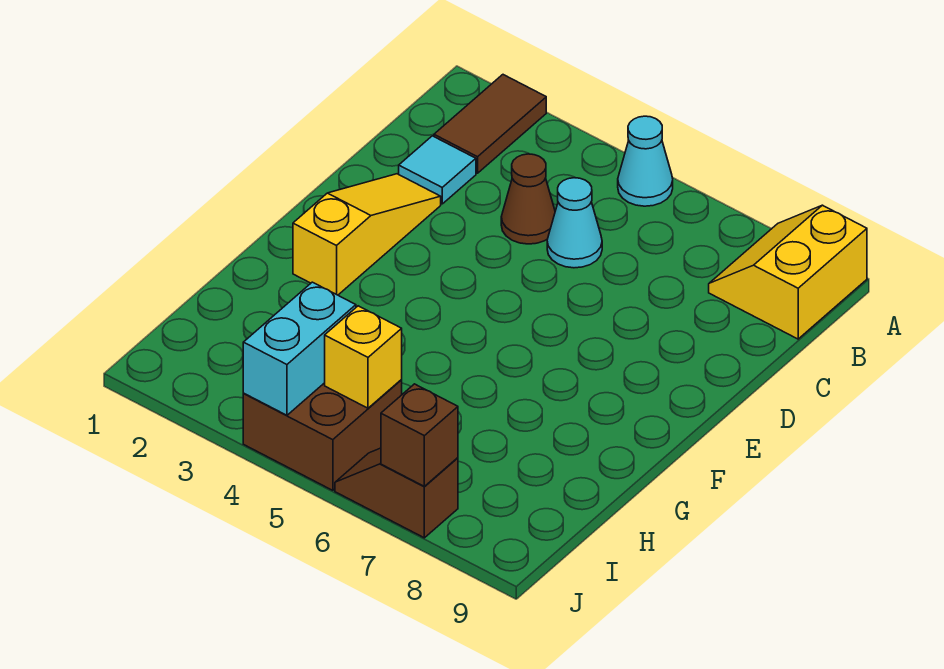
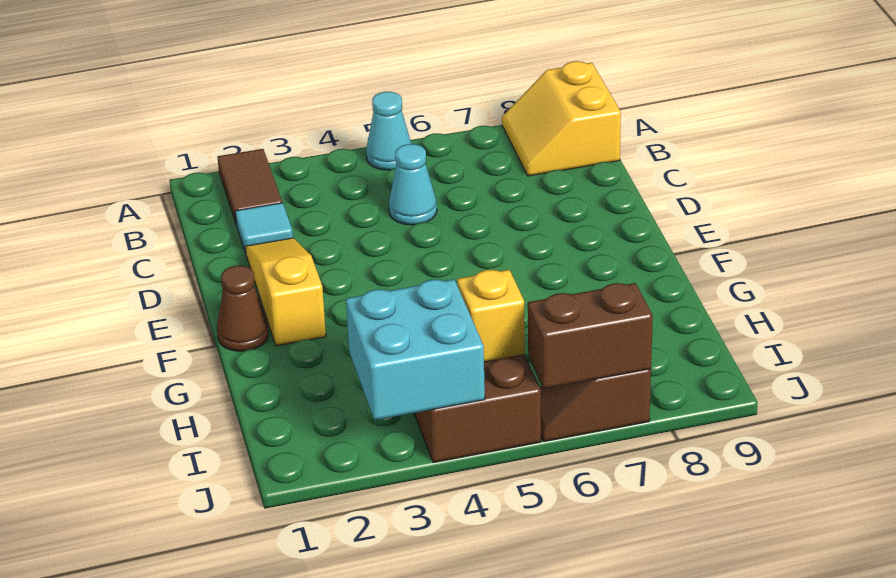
brown 1x1 cone [501,154,555,244] -> brown 1x1 cone moved to [217,266,269,351]
cyan 1x2 brick [243,282,356,415] -> cyan 2x2 brick [346,279,485,420]
brown 1x1 brick [381,384,458,486] -> brown 1x2 brick [528,283,653,389]

